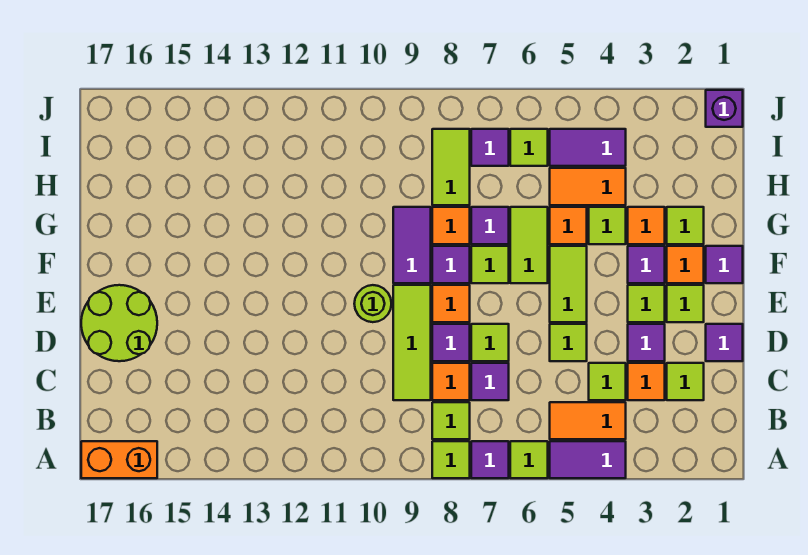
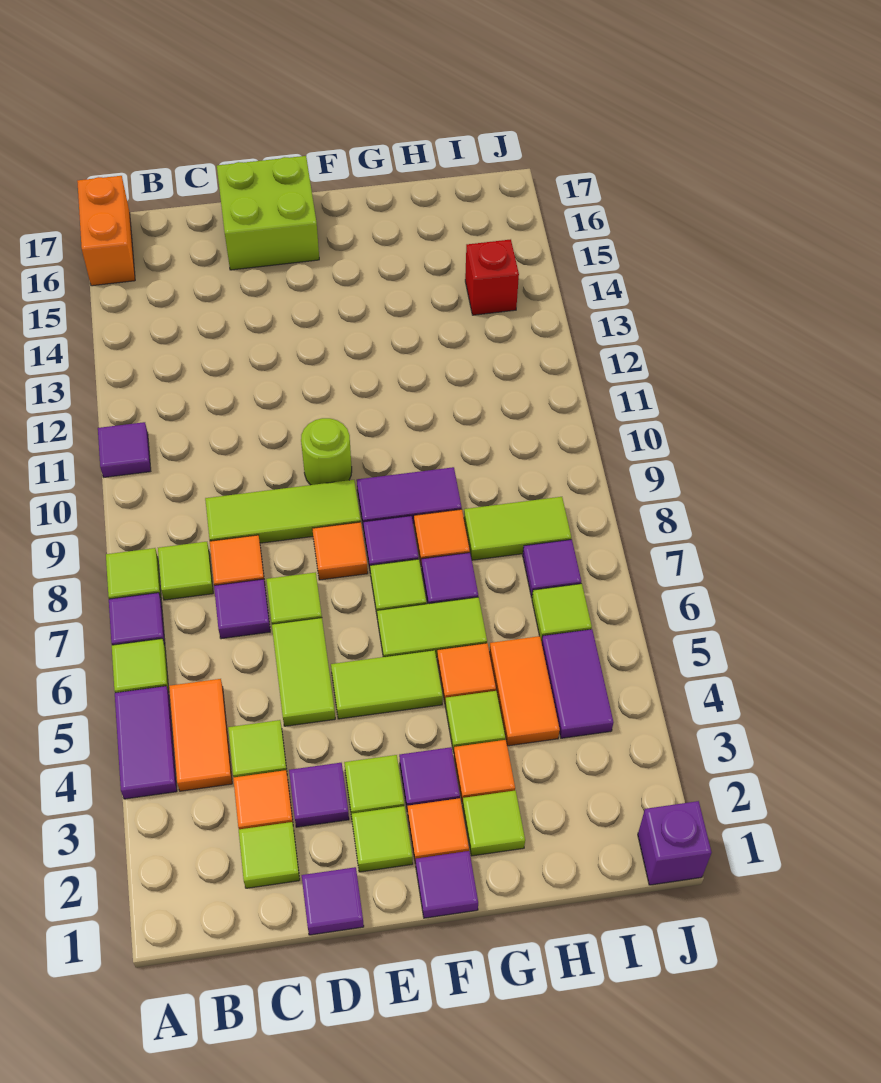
lime 1x1 tile [550,324,587,361] -> lime 1x2 tile [272,618,335,726]
purple 1x1 tile [432,324,470,361] -> purple 1x1 tile moved to [98,422,151,477]
lime 2x2 round brick [81,285,157,361] -> lime 2x2 brick [217,156,319,270]
none -> red 1x1 brick [465,239,519,315]

